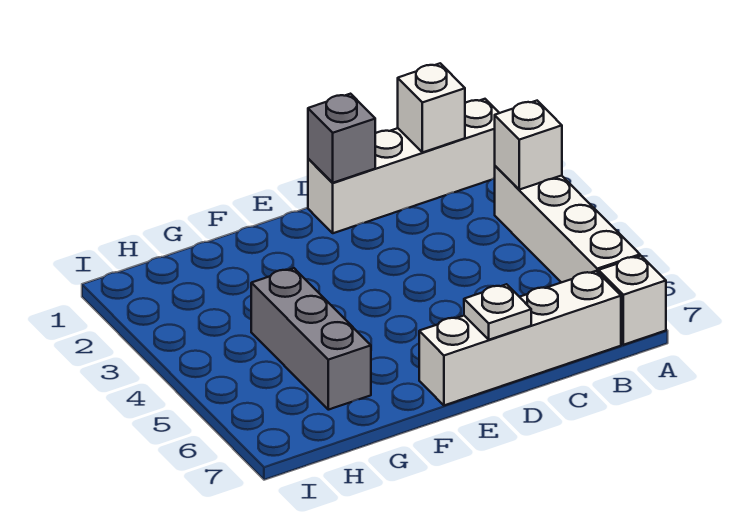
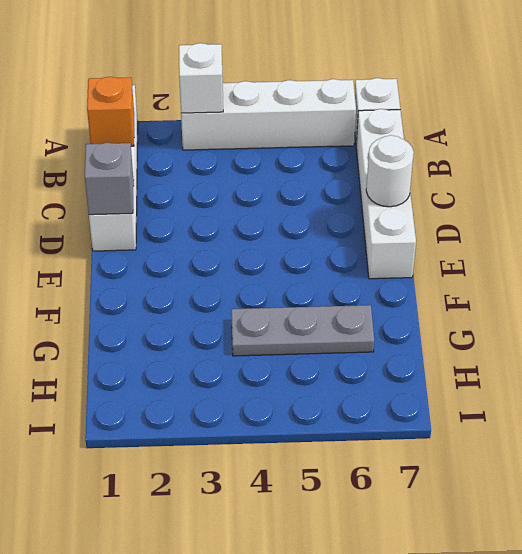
white 1x1 brick [398,63,465,152] -> orange 1x1 brick [87,77,134,146]
white 1x1 plate [464,284,531,340] -> white 1x1 round brick [366,135,414,207]
grey 1x3 brick [251,268,371,410] -> grey 1x3 plate [231,305,374,356]

